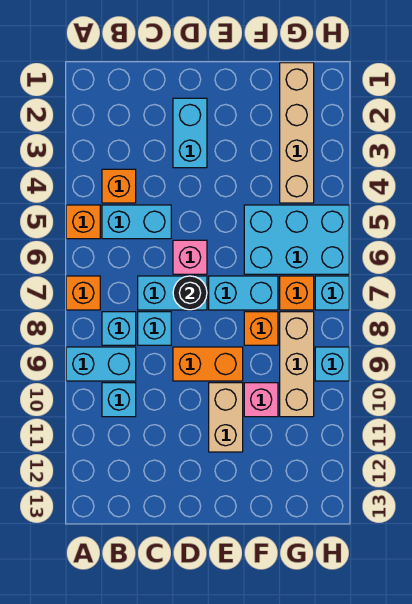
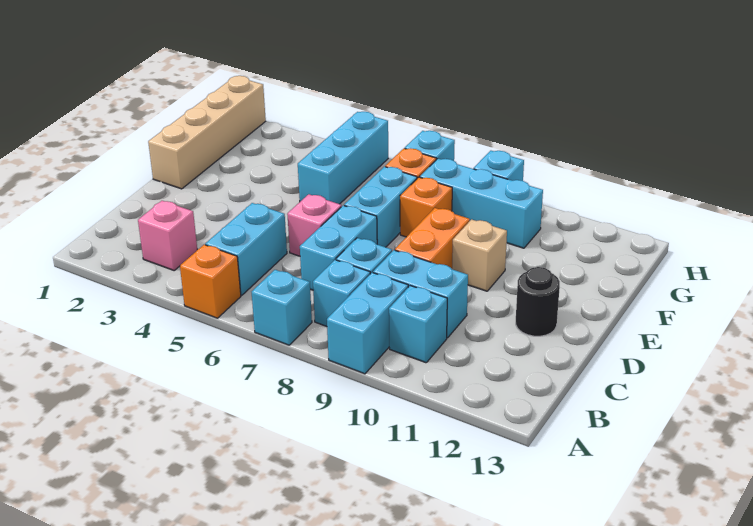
orange 1x1 brick [66,276,100,310] -> cyan 1x1 brick [252,270,312,345]
orange 1x1 brick [102,169,136,203] -> none
cyan 1x2 brick [173,98,207,168] -> cyan 1x2 brick moved to [373,250,468,338]
black 1x1 round brick [173,276,207,310] -> black 1x1 round brick moved to [516,267,560,336]
tan 1x2 brick [209,383,243,452] -> tan 1x1 brick [452,219,507,291]
cyan 2x3 brick [244,205,349,274] -> cyan 1x3 brick [298,112,388,204]
pink 1x1 brick [244,383,278,417] -> pink 1x1 brick moved to [138,201,197,270]
tan 1x4 brick [280,63,314,203] -> tan 1x4 brick turned to [148,76,266,189]
tan 1x3 brick [280,312,314,417] -> cyan 1x3 brick [420,159,543,248]

